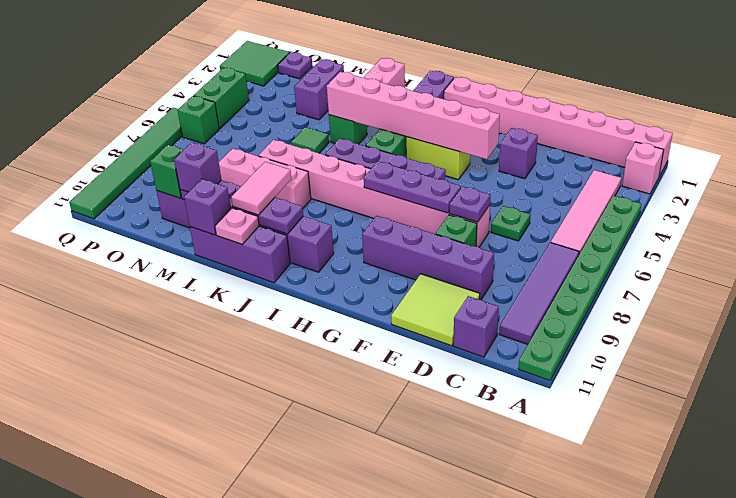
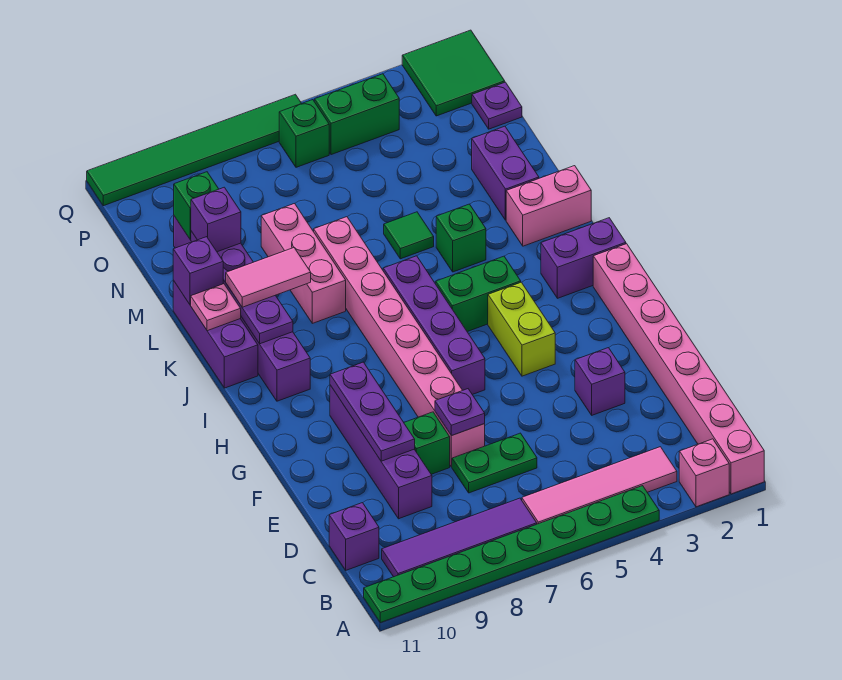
green 1x1 plate [491,206,531,241] -> green 1x2 plate [452,433,537,493]
lime 2x2 tile [391,274,480,346] -> none
pink 1x6 brick [327,72,500,159] -> none
purple 1x3 plate [364,161,461,213] -> purple 1x3 plate moved to [330,362,415,461]
purple 1x2 brick [294,59,344,120] -> purple 1x2 brick turned to [472,126,539,220]

